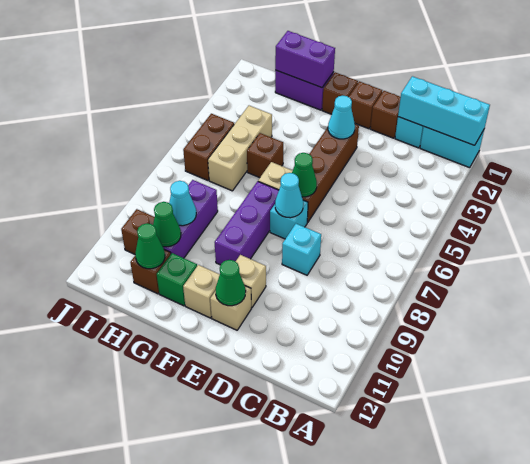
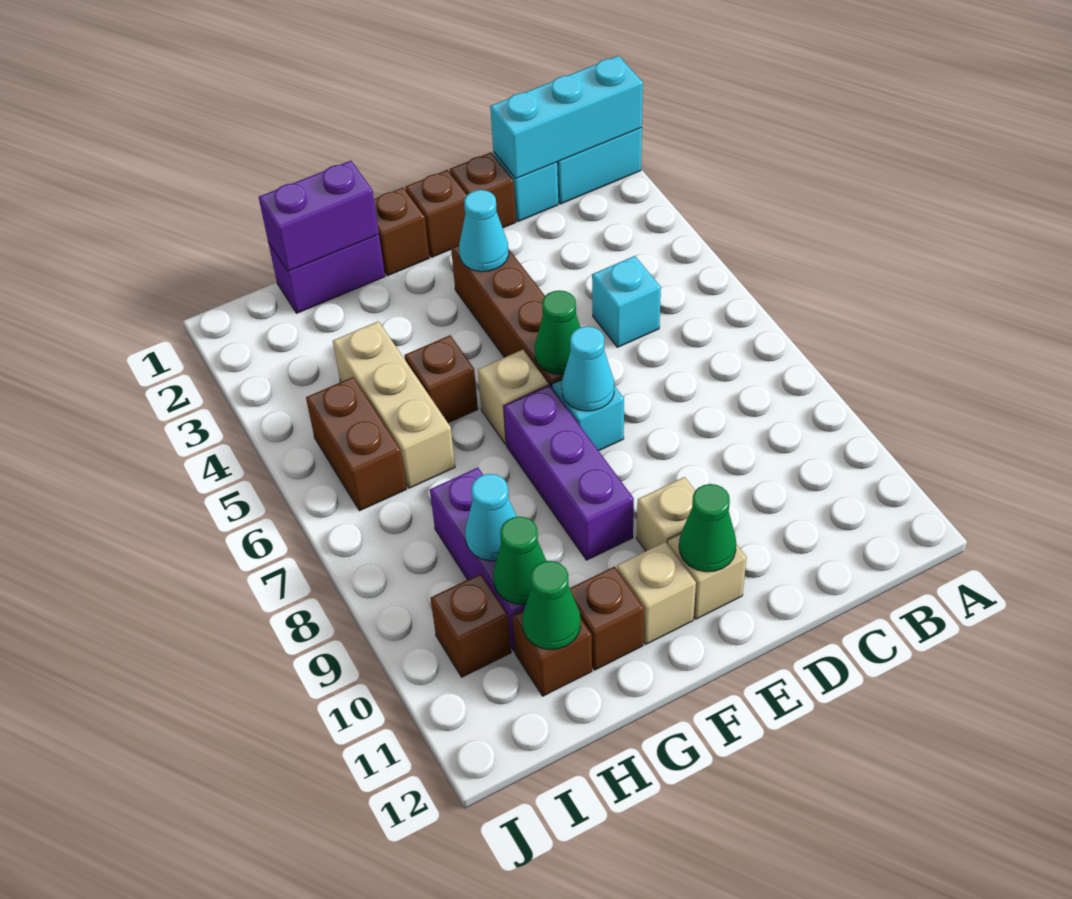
cyan 1x1 brick [282,224,321,275] -> cyan 1x1 brick moved to [592,256,661,347]
green 1x1 brick [157,253,197,306] -> brown 1x1 brick [570,566,644,670]

